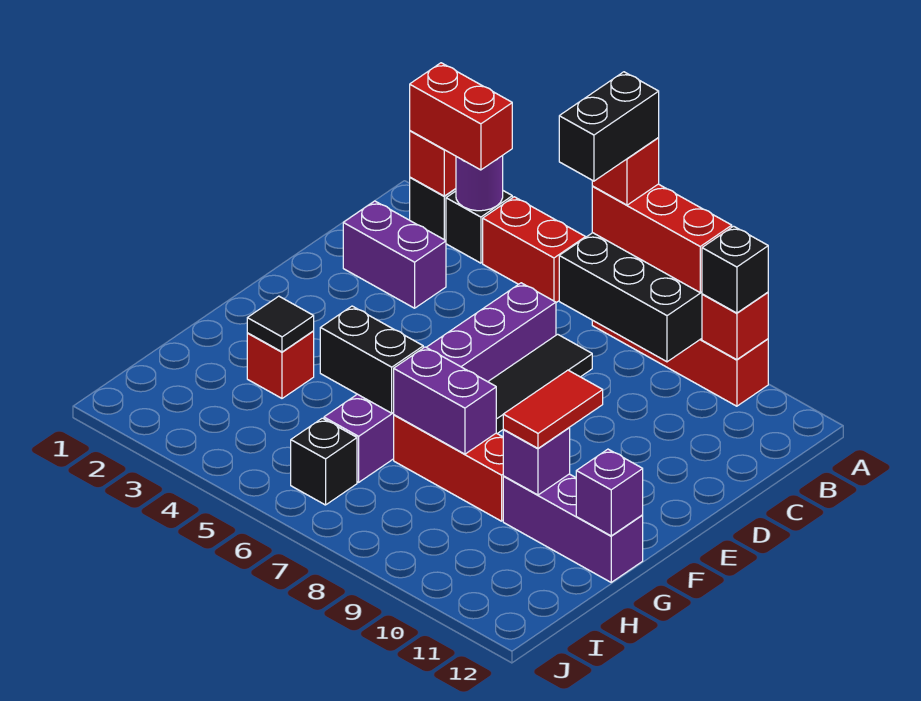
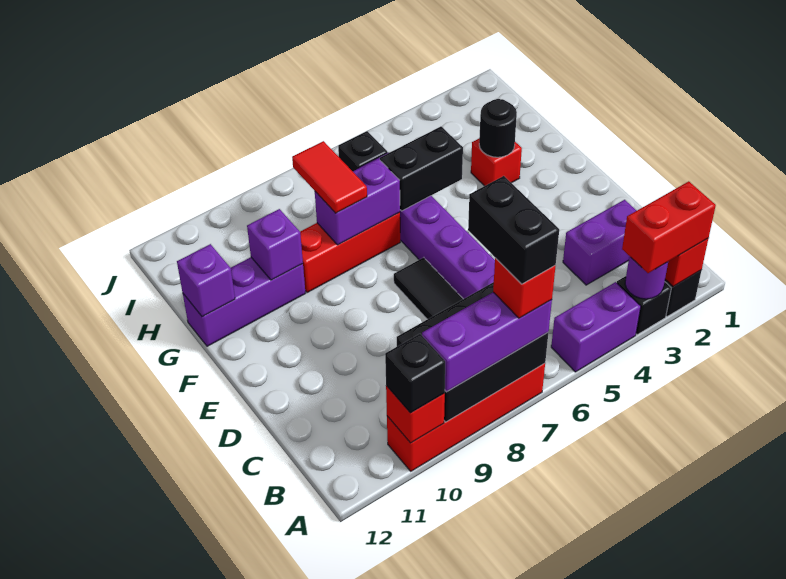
red 1x2 brick [483,197,586,303] -> purple 1x2 brick [551,282,641,372]
red 1x3 brick [592,184,732,292] -> purple 1x3 brick [422,292,552,392]
red 1x2 tile [503,370,603,448] -> red 1x2 tile moved to [292,141,367,213]
black 1x1 tile [247,296,314,352] -> black 1x1 round brick [479,99,517,157]

